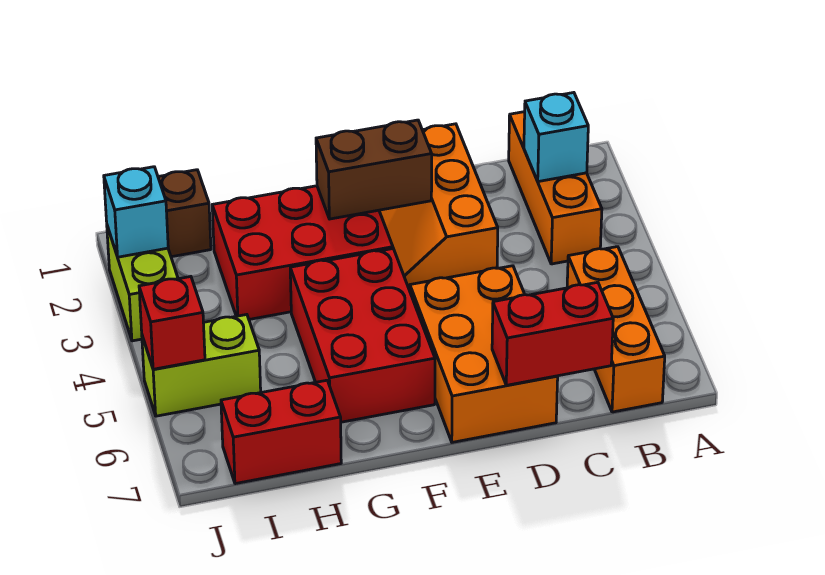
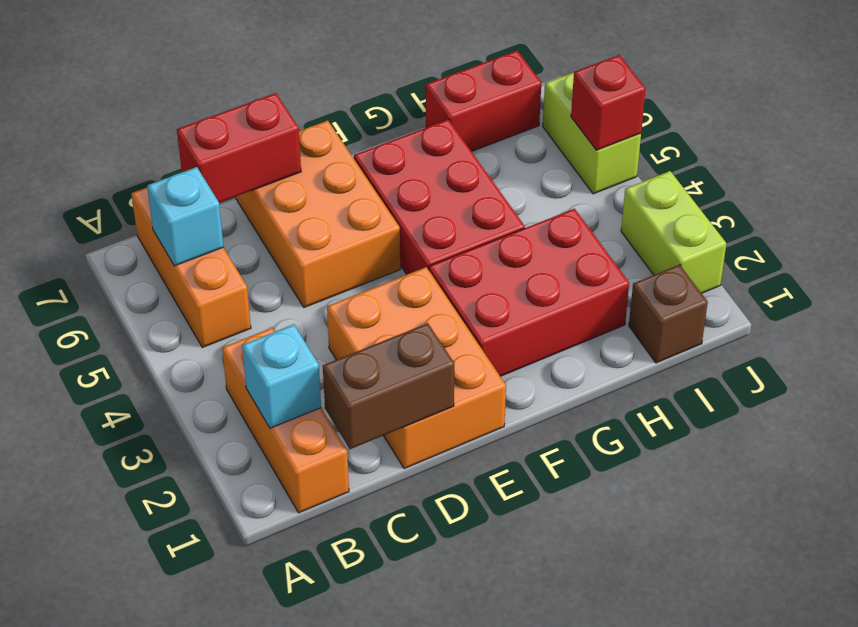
orange 2x3 slope [379,124,498,290] -> orange 2x3 brick [327,267,506,469]
brown 1x2 brick [316,120,432,219] -> brown 1x2 brick moved to [323,323,454,449]
lime 1x2 brick [142,315,261,416] -> lime 1x2 brick turned to [543,72,641,194]
cyan 1x1 brick [104,167,168,257] -> cyan 1x1 brick moved to [147,167,224,266]

